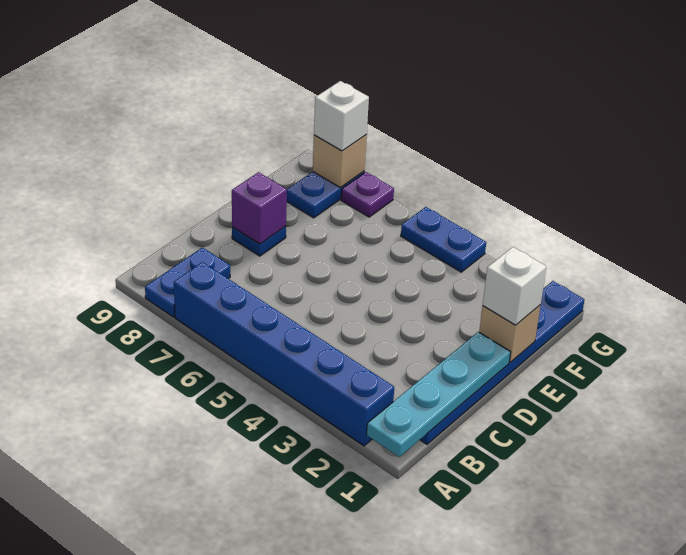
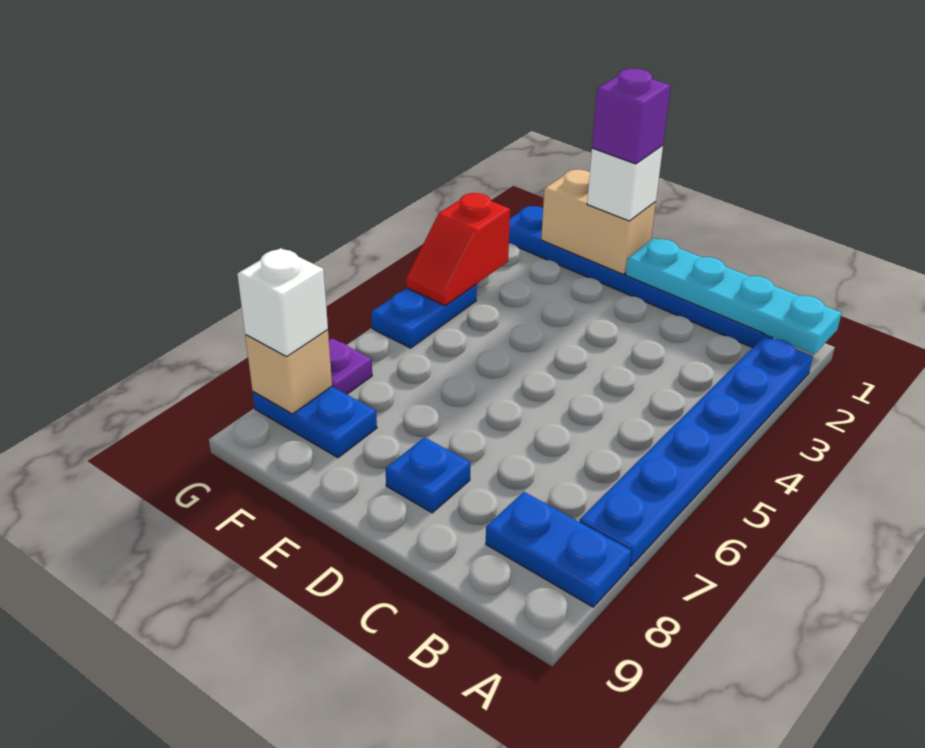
blue 1x6 brick [174,262,394,446] -> blue 1x6 plate [579,336,813,567]
purple 1x1 brick [232,172,287,244] -> purple 1x1 brick moved to [592,69,671,164]
tan 1x1 brick [479,305,540,362] -> tan 1x2 brick [541,170,656,274]
none -> red 1x2 slope [406,193,510,306]

